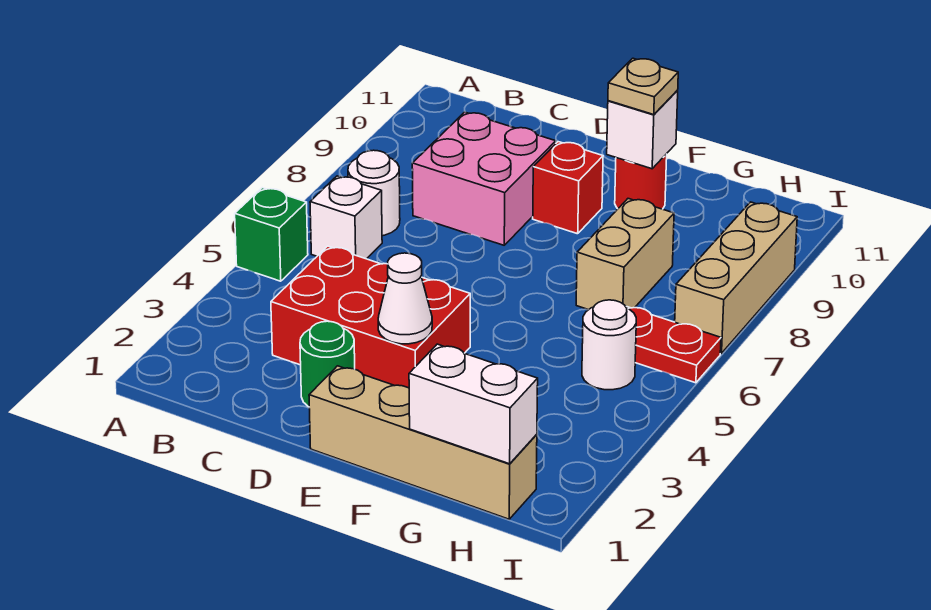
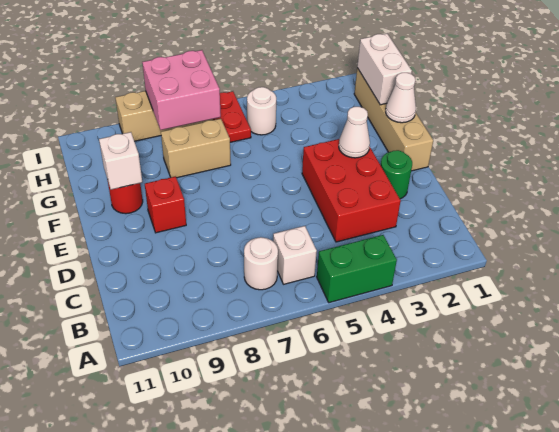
green 1x1 brick [235,188,308,281] -> green 1x2 brick [317,235,397,303]
pink 2x2 brick [412,112,556,245] -> pink 2x2 brick moved to [142,50,221,130]
none -> white 1x1 cone [386,73,416,123]
tan 1x1 plate [608,58,678,115] -> none

